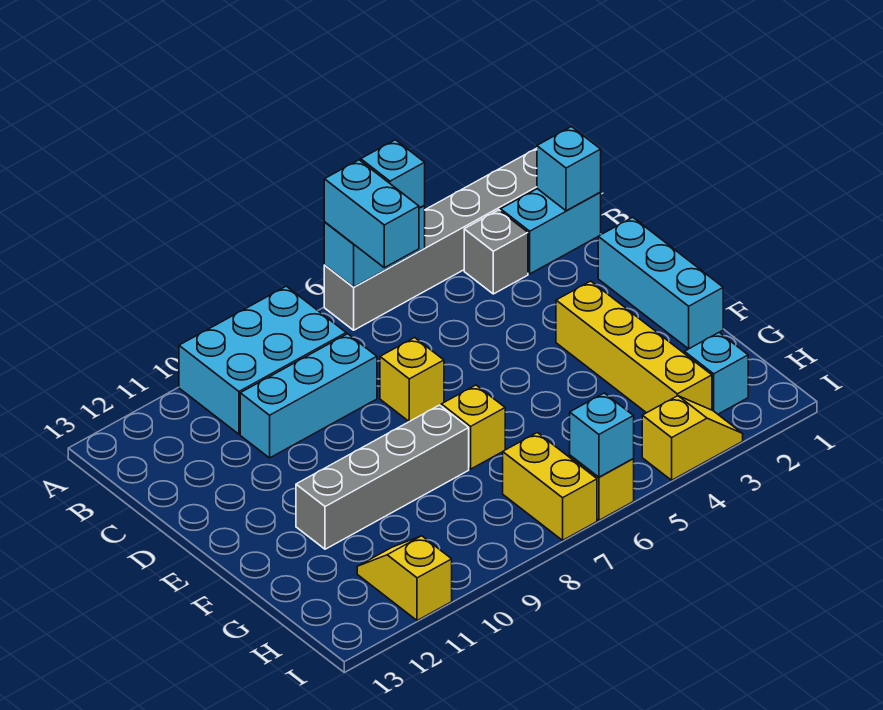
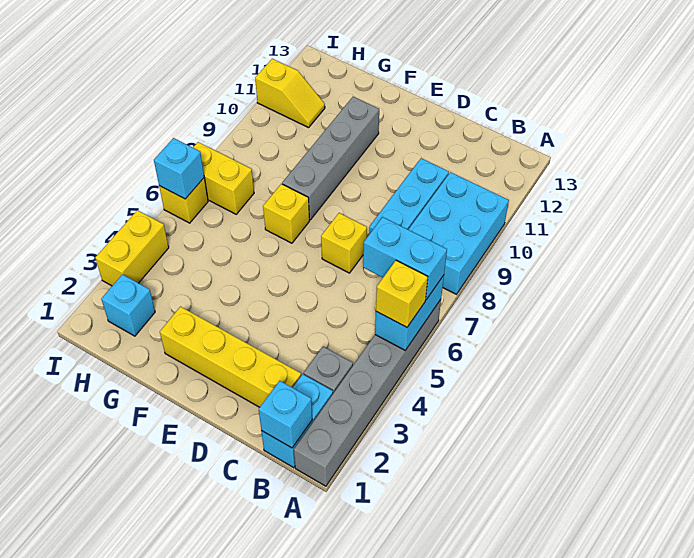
cyan 1x1 brick [361,140,425,208] -> yellow 1x1 brick [376,260,428,327]
cyan 1x3 brick [598,217,723,349] -> none
yellow 1x4 brick [556,281,712,413] -> yellow 1x4 brick moved to [160,307,301,407]
yellow 1x2 slope [642,396,743,480] -> yellow 1x2 brick [95,210,169,286]

